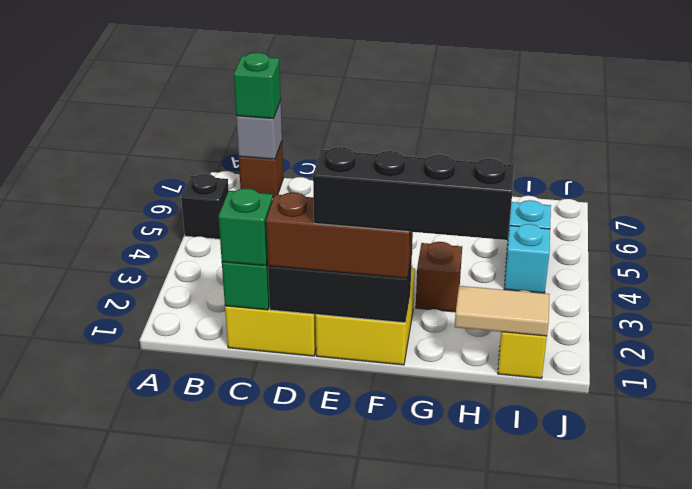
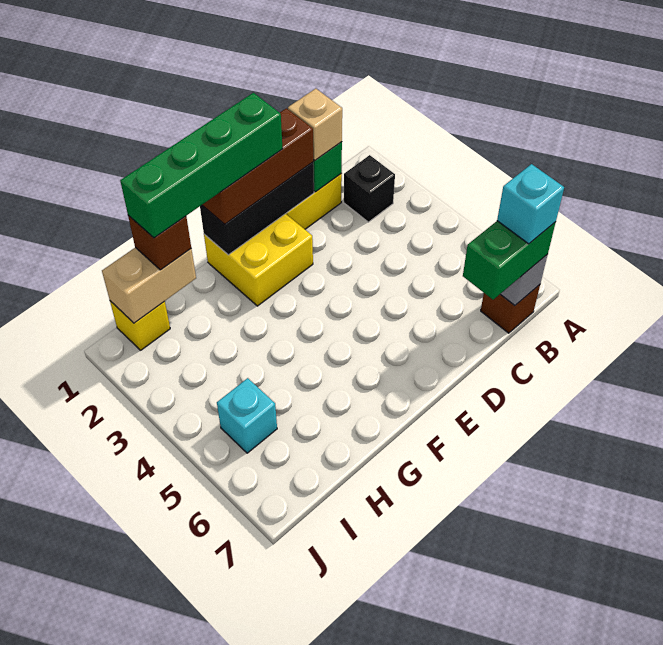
black 1x1 brick [181,174,229,239] -> black 1x1 brick moved to [344,155,395,222]
green 1x1 brick [234,53,281,119] -> green 1x2 brick [463,221,556,300]
green 1x1 brick [218,188,273,266] -> tan 1x1 brick [288,89,342,160]
black 1x4 brick [313,147,514,240] -> green 1x4 brick [120,93,282,238]
brown 1x1 brick [416,242,462,312] -> brown 1x1 brick moved to [128,215,191,270]
tan 1x2 tile [455,286,550,336] -> tan 1x2 brick [102,248,196,323]
cyan 1x1 brick [504,224,550,293] -> cyan 1x1 brick moved to [497,164,564,244]

